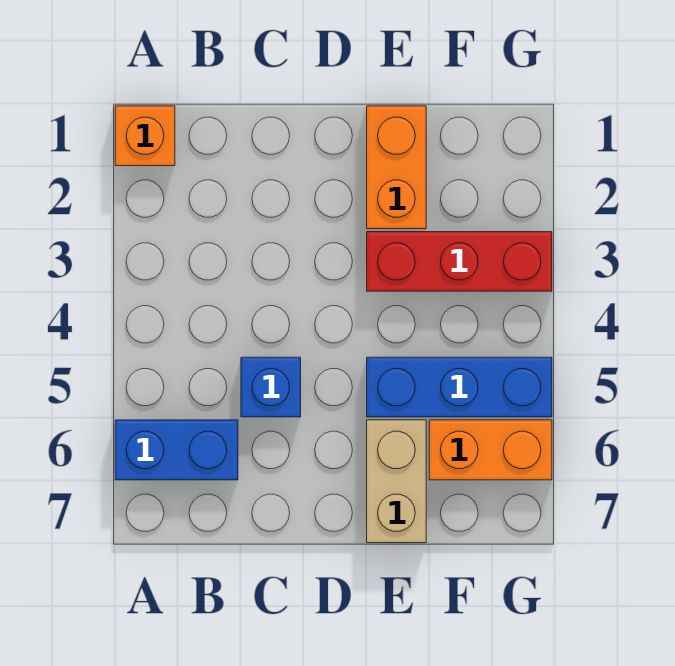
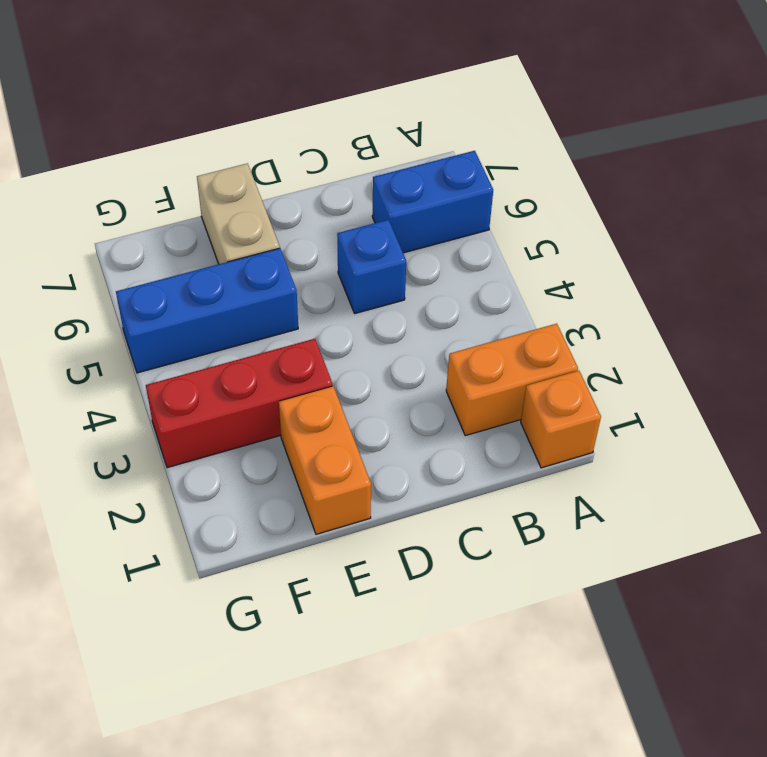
orange 1x2 brick [429,420,552,480] -> orange 1x2 brick moved to [446,324,578,436]

